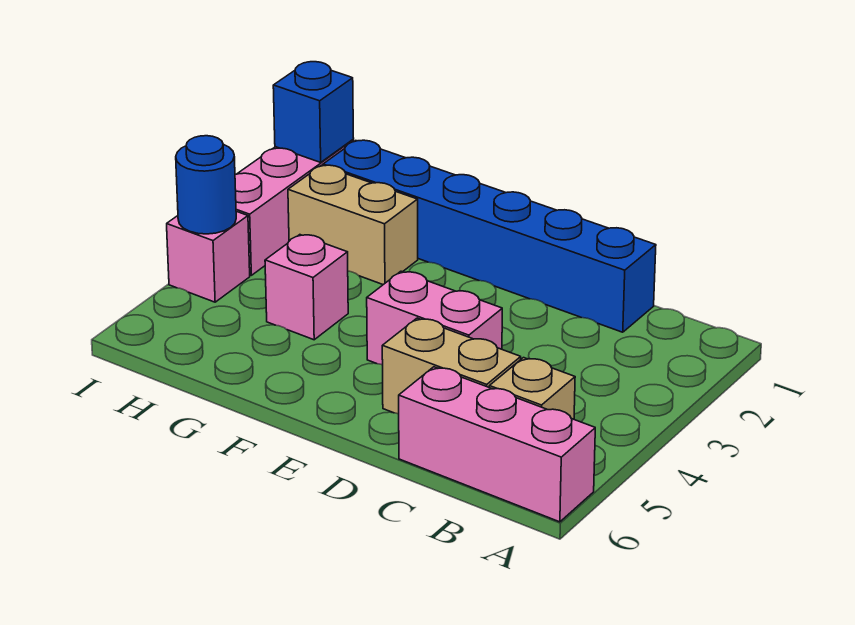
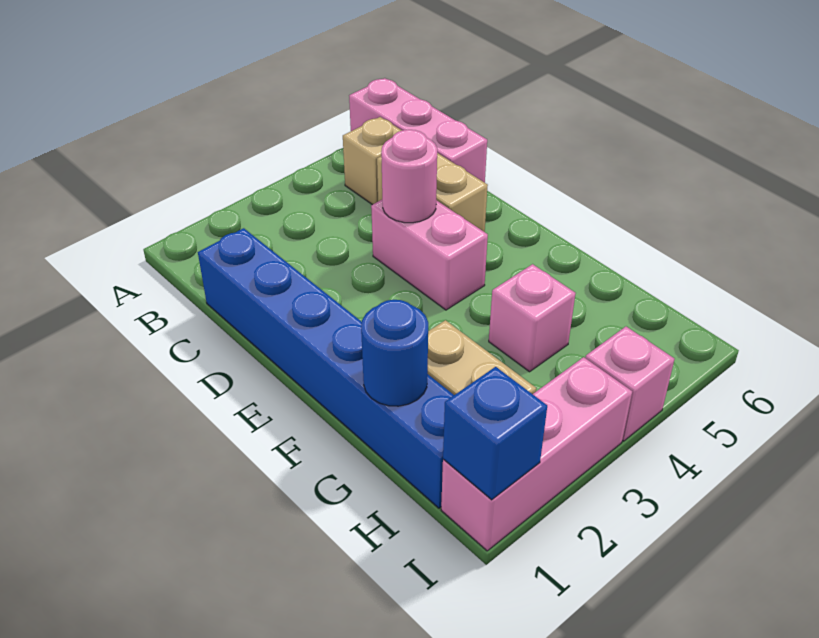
none -> pink 1x1 round brick [381,130,437,223]
blue 1x1 round brick [176,136,236,234] -> blue 1x1 round brick moved to [361,300,428,406]

